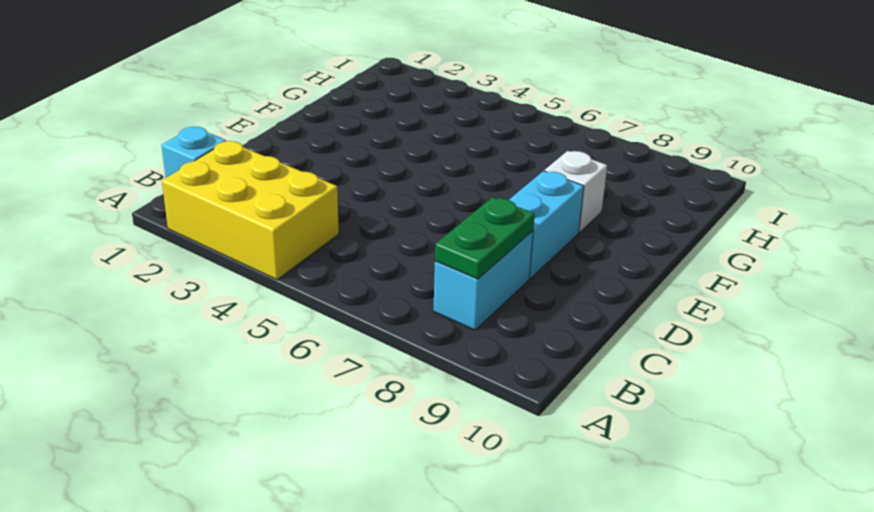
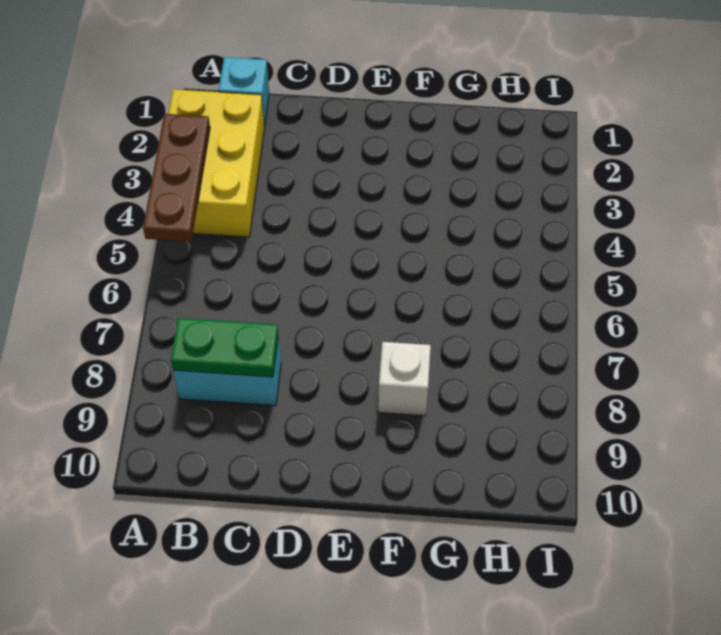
none -> brown 1x3 plate [143,114,210,242]
cyan 1x2 brick [509,171,584,278] -> none

